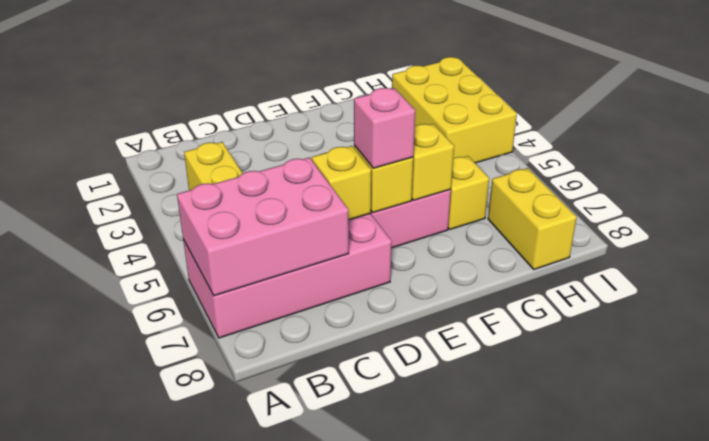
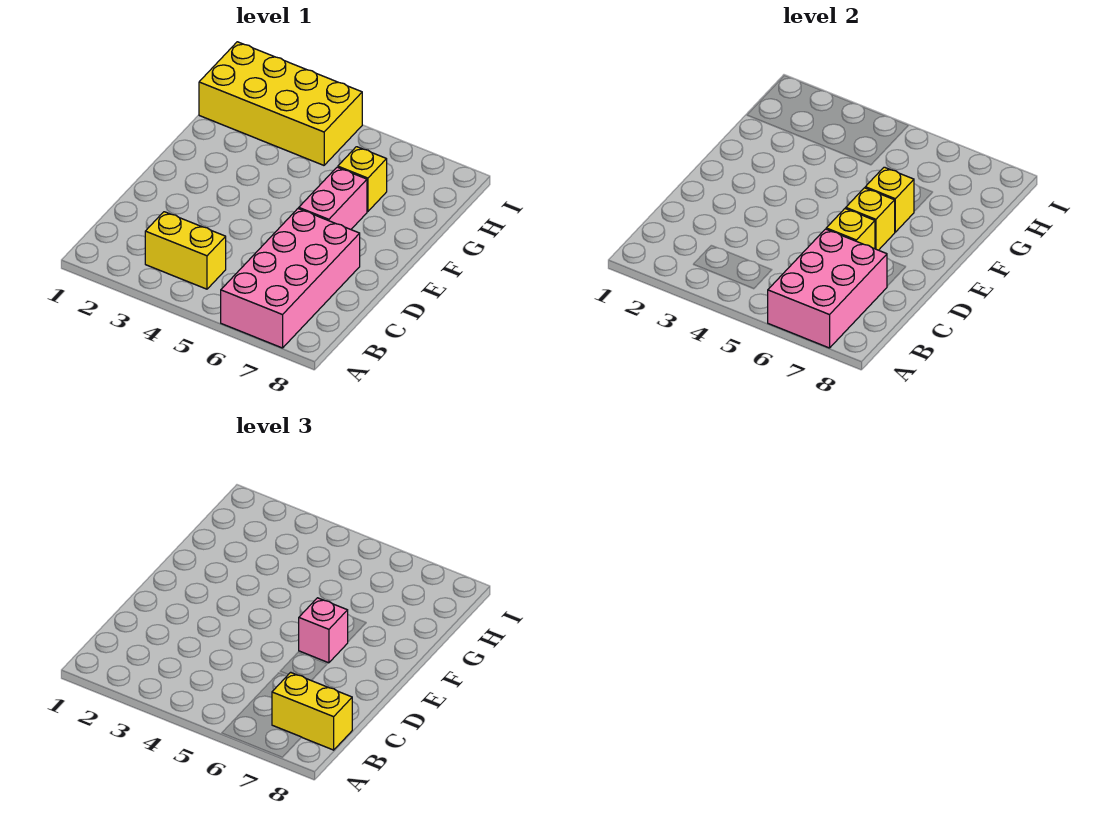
yellow 2x3 brick [392,57,517,163] -> yellow 2x4 brick [199,42,362,165]
yellow 1x2 brick [488,168,577,269] -> yellow 1x2 brick moved to [272,672,352,750]

